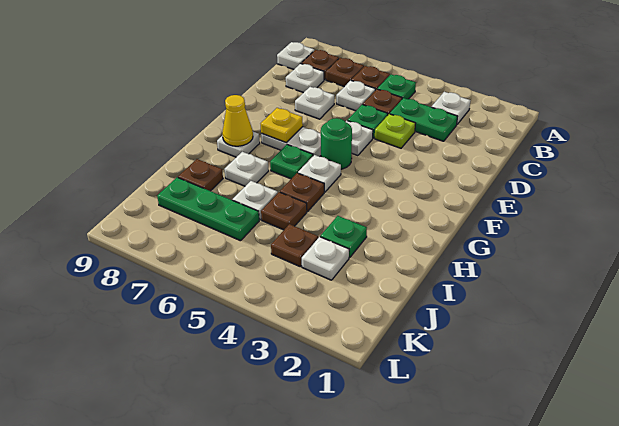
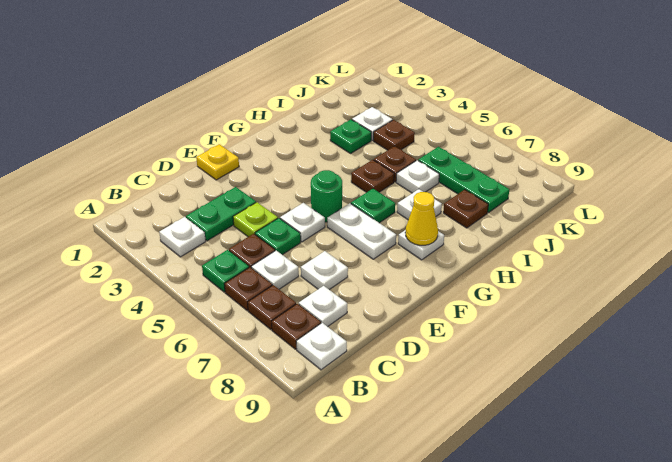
green 1x2 plate [390,98,457,141] -> green 1x2 plate turned to [186,187,256,241]
yellow 1x1 plate [261,108,303,142] -> yellow 1x1 plate moved to [196,144,239,180]
white 1x1 plate [298,155,341,192] -> none

